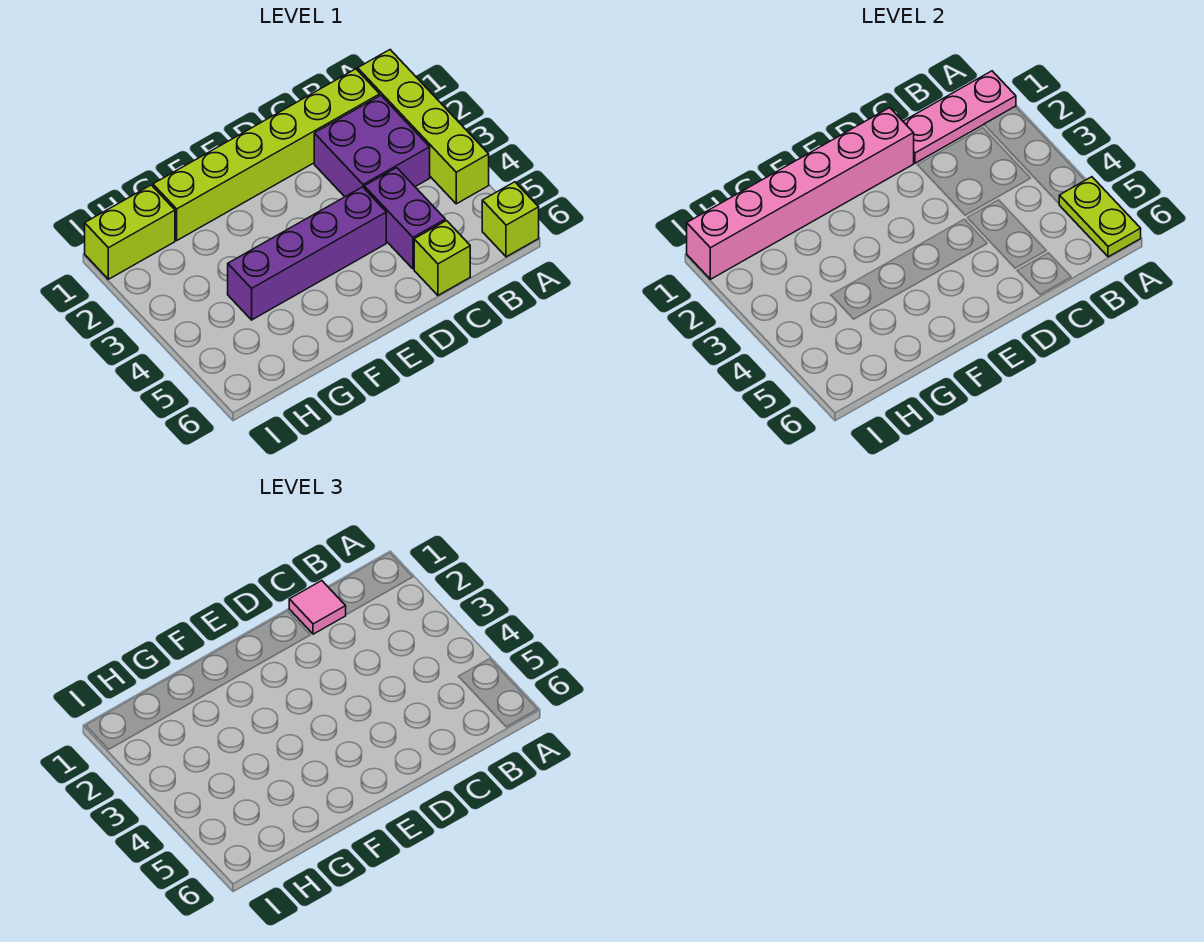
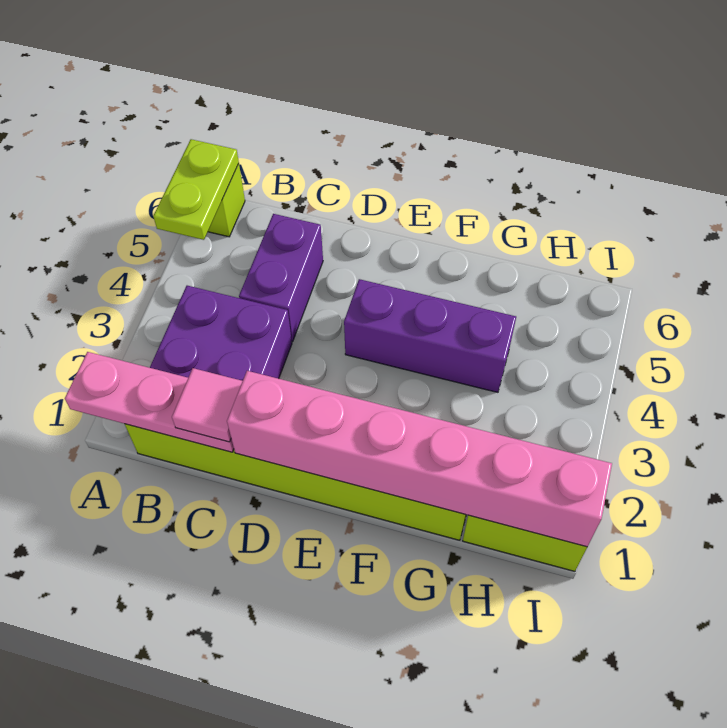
lime 1x4 brick [358,50,489,204] -> none
lime 1x1 brick [414,221,470,295] -> none
purple 1x4 brick [228,187,386,320] -> purple 1x3 brick [344,279,516,392]

